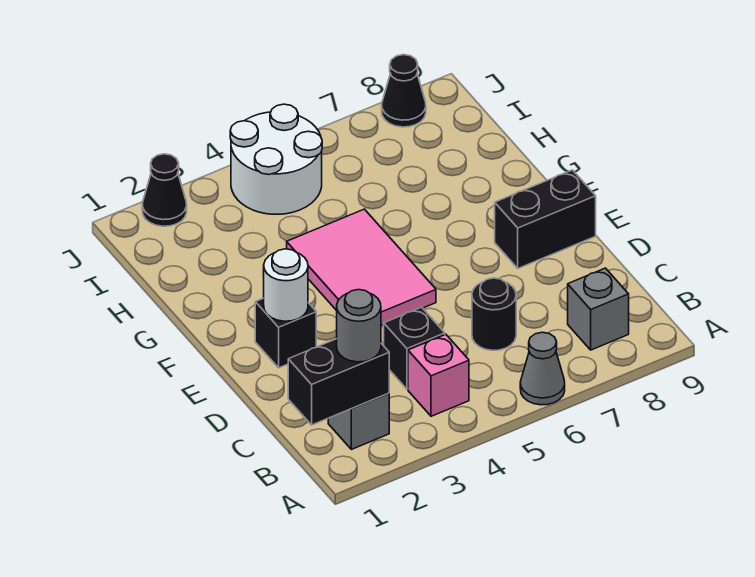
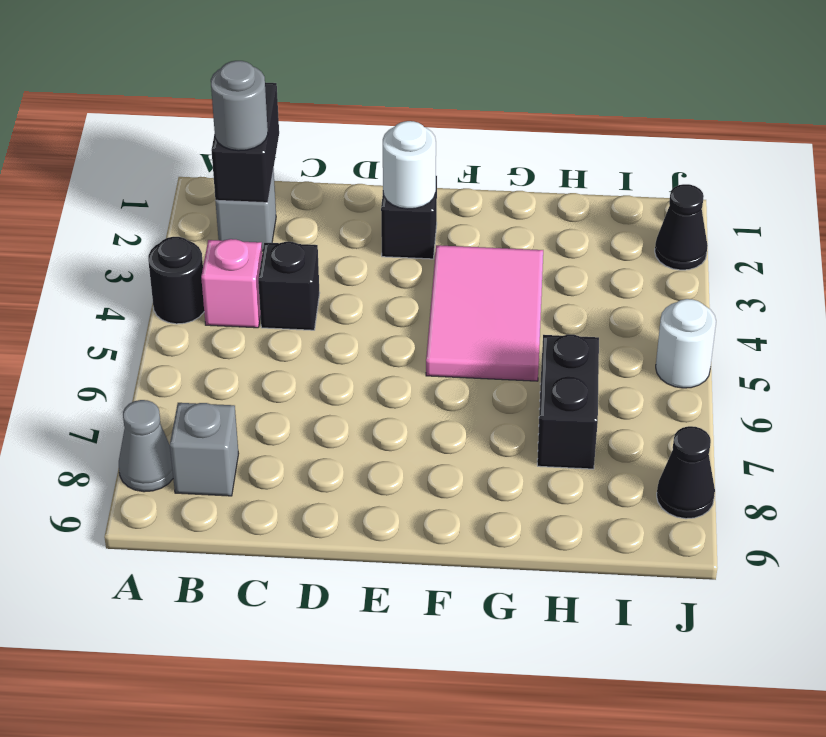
grey 1x1 cone [520,332,565,405] -> grey 1x1 cone moved to [119,400,173,492]
black 1x1 round brick [472,278,516,350] -> black 1x1 round brick moved to [148,237,204,324]
pink 2x3 tile [287,209,436,325] -> pink 2x3 tile turned to [426,245,543,381]
black 1x2 brick [495,170,596,268] -> black 1x2 brick moved to [537,335,599,469]
white 2x2 round brick [230,104,322,214] -> white 1x1 round brick [656,299,716,388]

